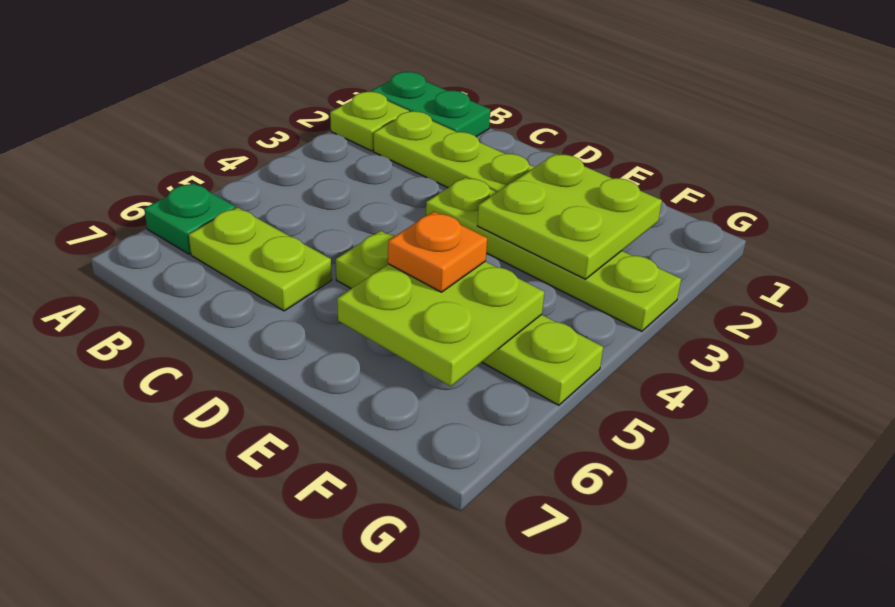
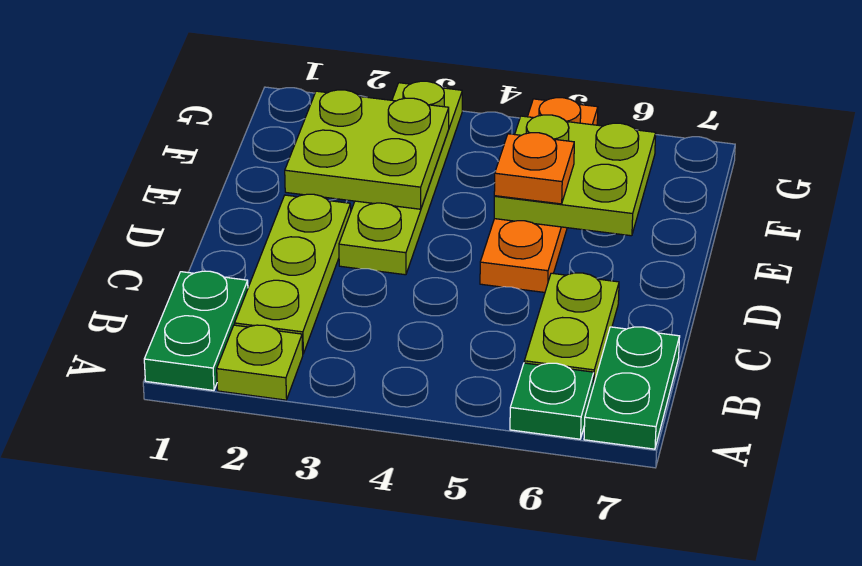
none -> green 1x2 plate [584,327,680,449]
lime 1x4 plate [336,231,603,405] -> orange 1x4 plate [480,98,598,292]

